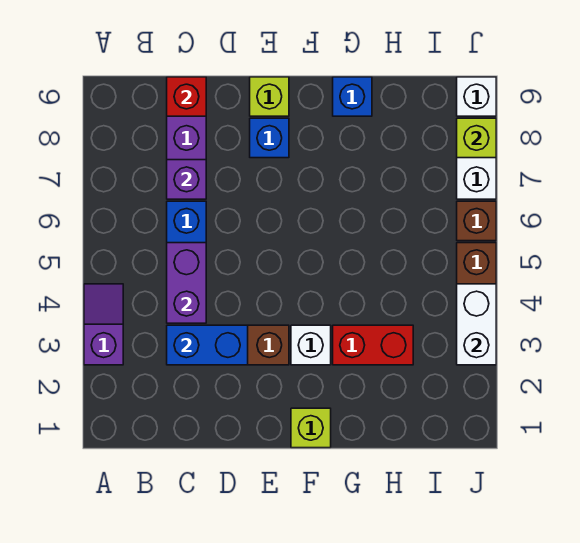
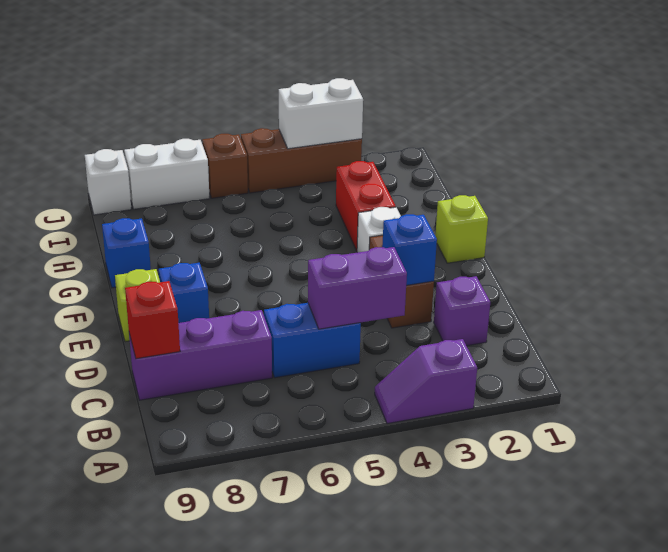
blue 1x2 brick [167,325,248,365] -> blue 1x1 brick [382,214,437,285]
purple 1x1 brick [167,160,206,199] -> purple 1x1 brick moved to [434,276,490,346]
lime 1x1 brick [457,118,496,158] -> none

